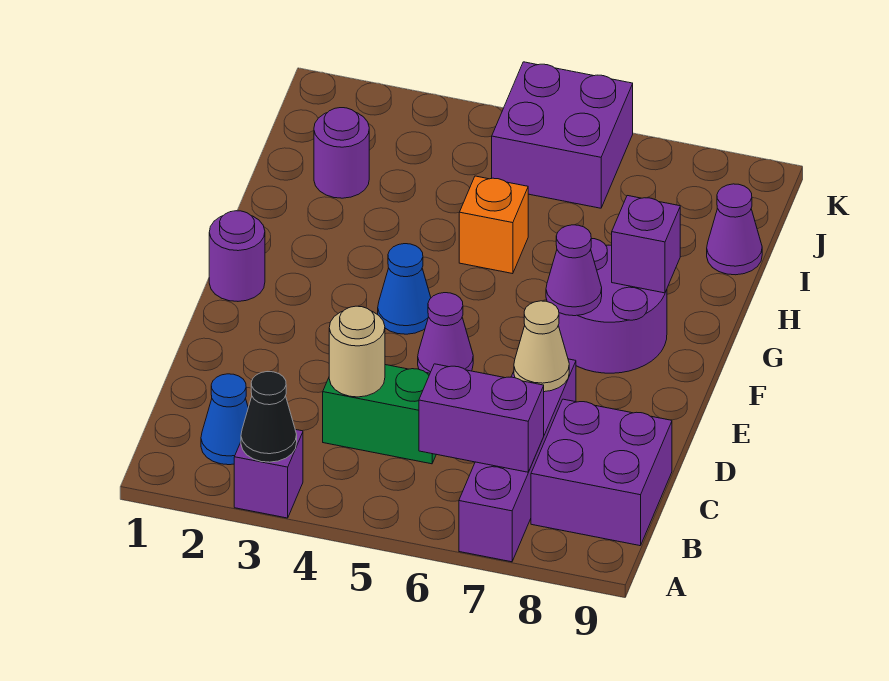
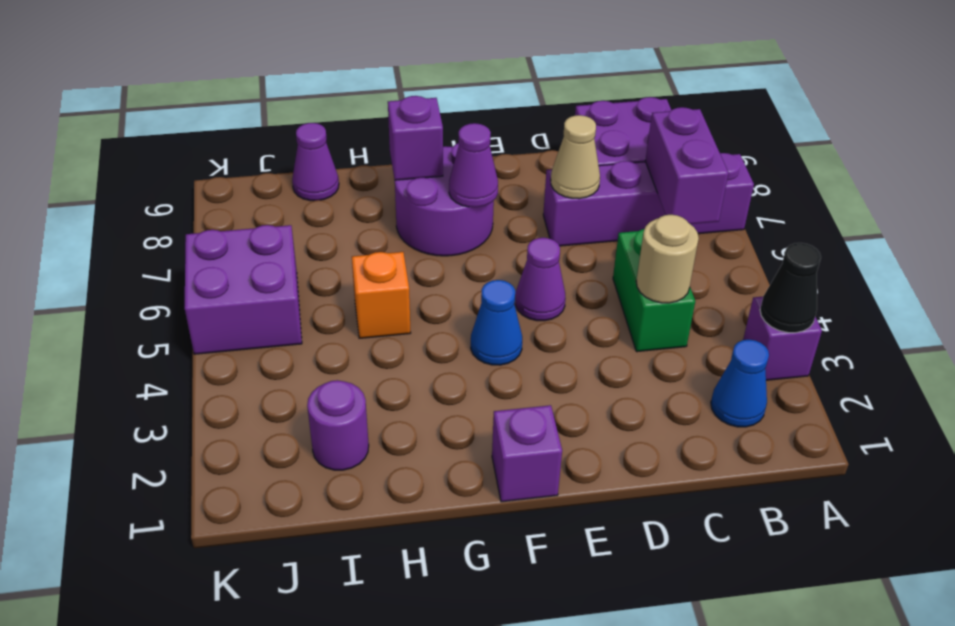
purple 1x1 round brick [209,211,265,301] -> purple 1x1 brick [492,405,562,502]

